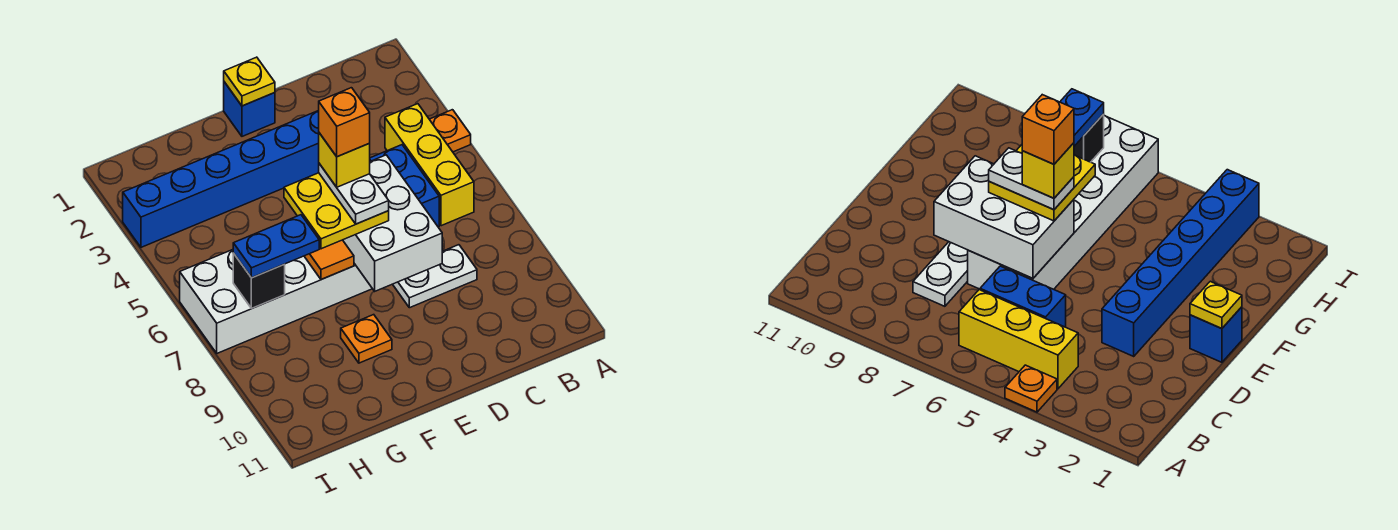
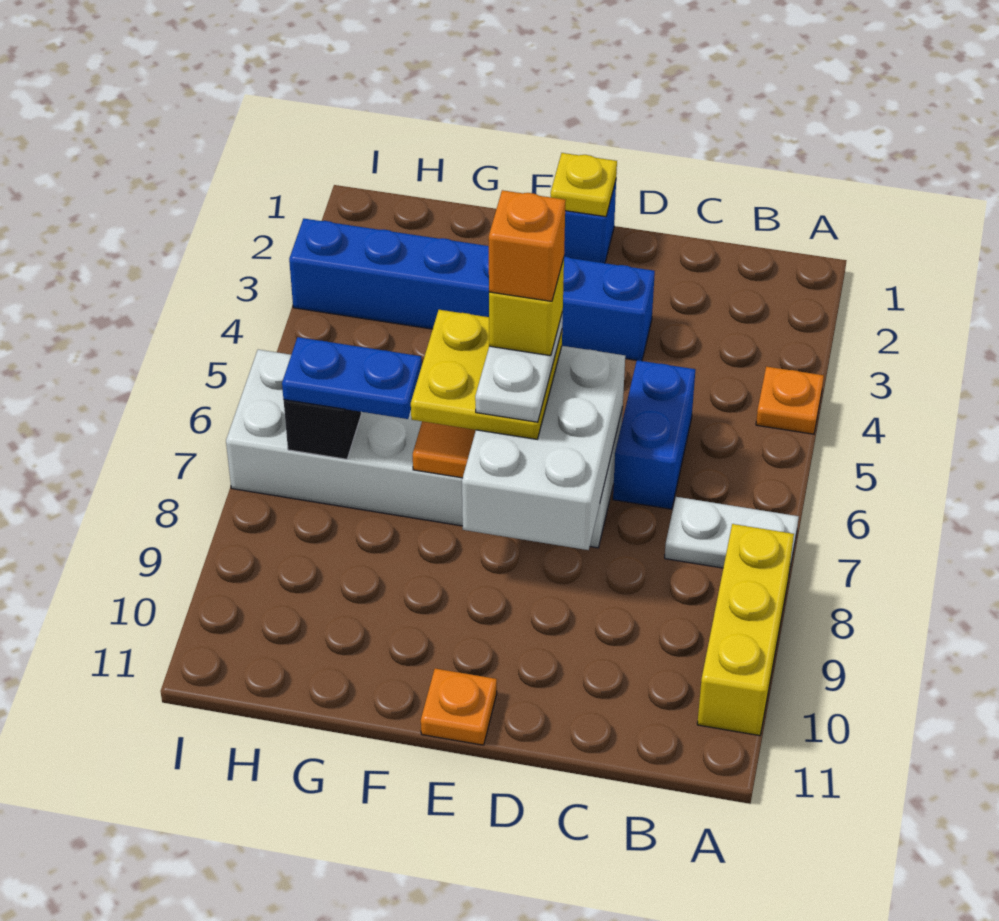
yellow 1x3 brick [385,104,474,226] -> yellow 1x3 brick moved to [697,524,794,736]
white 1x2 plate [393,245,477,308] -> white 1x2 plate moved to [665,497,799,578]
orange 1x1 plate [341,315,392,363] -> orange 1x1 plate moved to [421,668,497,745]

